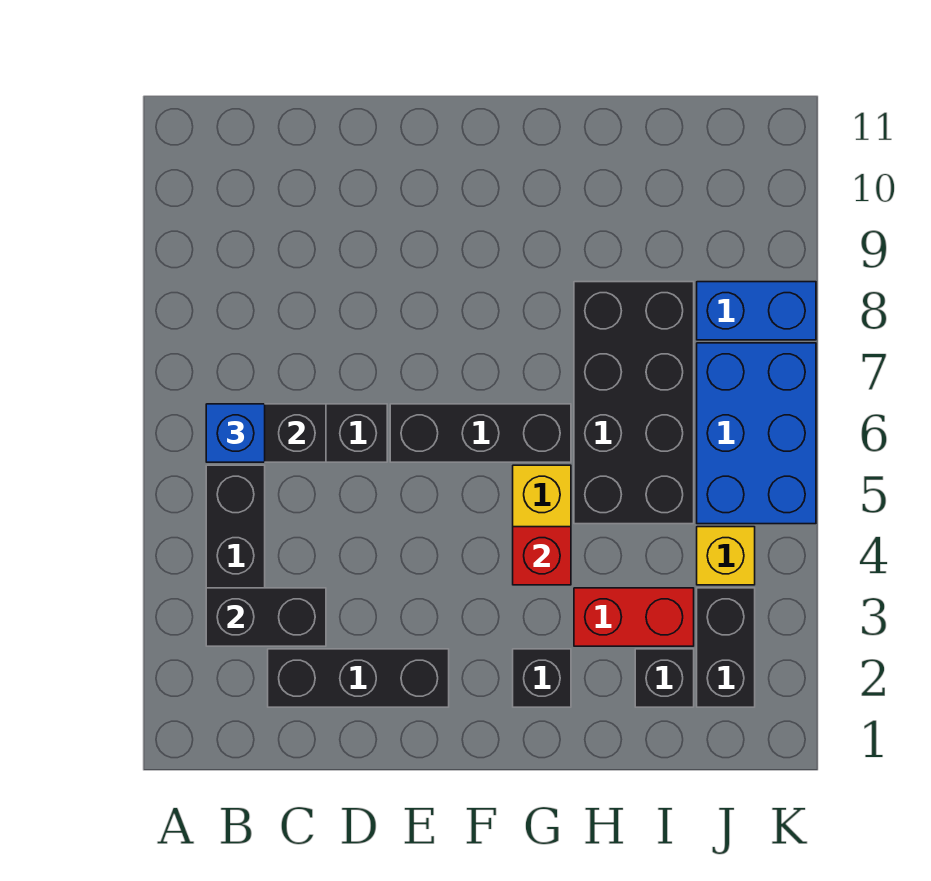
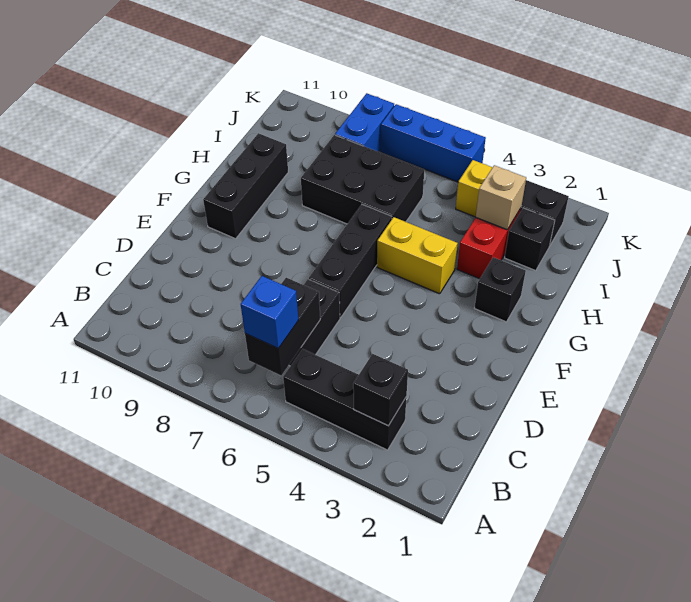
black 1x2 brick [206,588,326,646] -> black 1x1 brick [353,354,408,426]
black 1x3 brick [268,649,449,707] -> black 1x3 brick moved to [203,133,288,239]
red 1x1 brick [513,527,571,585] -> none
black 2x4 brick [574,282,694,524] -> black 2x3 brick [301,135,424,224]
none -> tan 1x1 brick [476,165,526,230]
blue 2x3 brick [697,343,816,524] -> blue 1x3 brick [381,104,486,182]

